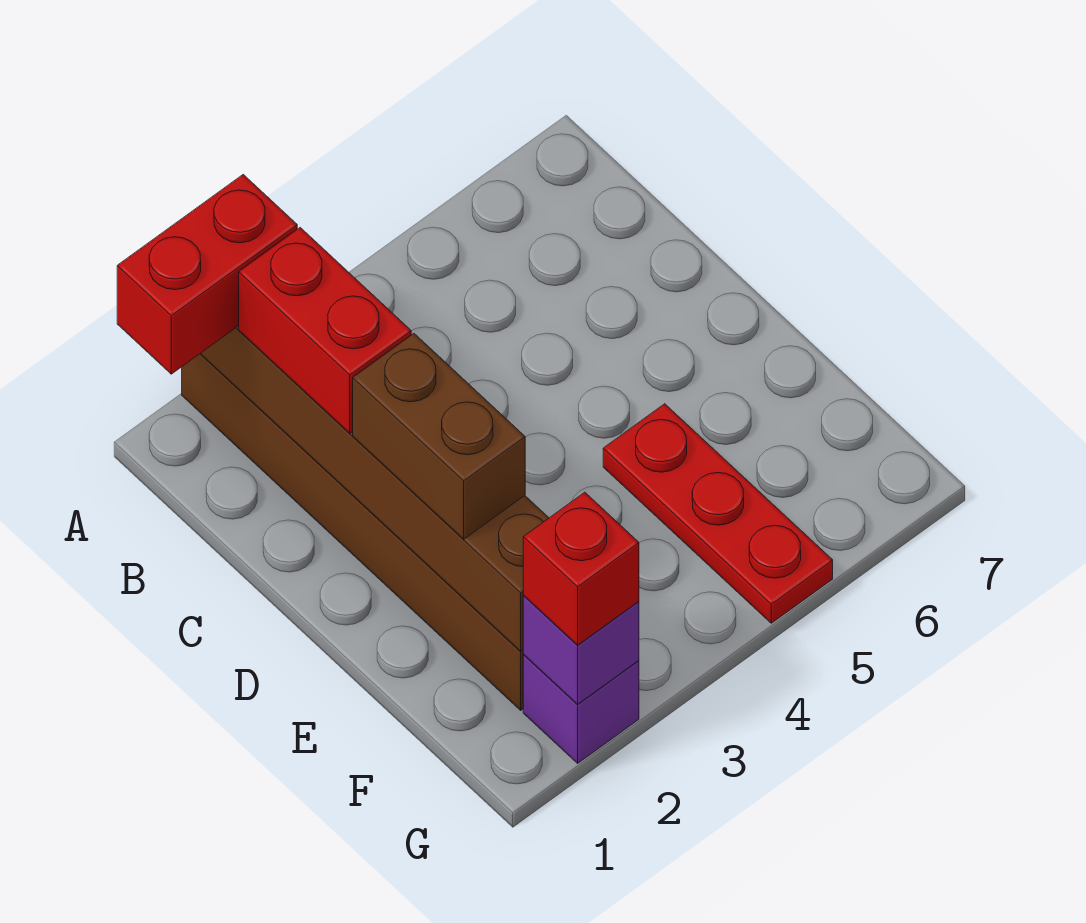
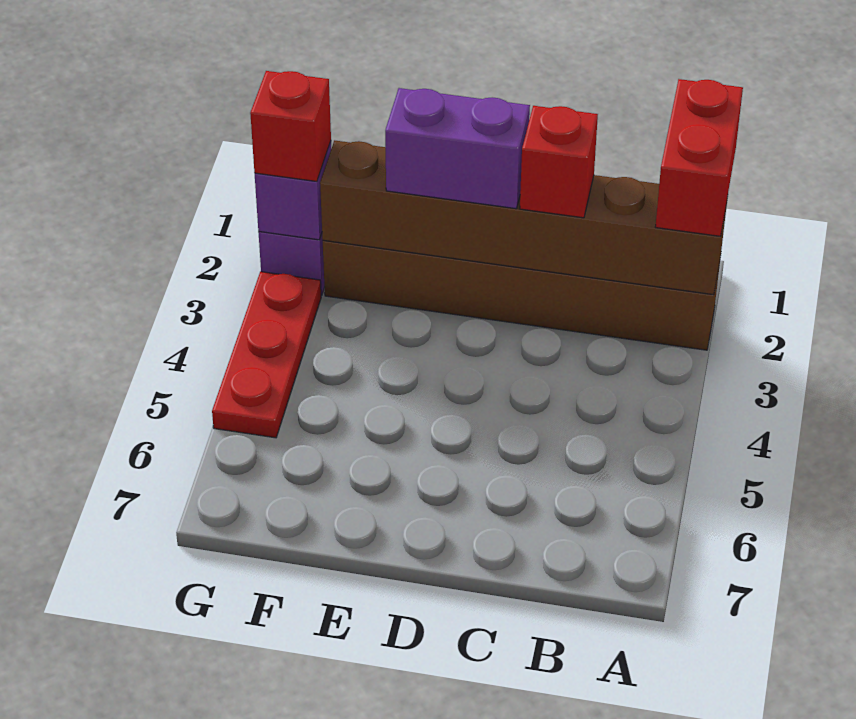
red 1x2 brick [239,228,411,433] -> red 1x1 brick [520,106,598,218]
brown 1x2 brick [353,334,525,539] -> purple 1x2 brick [385,88,530,209]
red 1x3 plate [603,404,833,623] -> red 1x3 plate turned to [212,272,321,438]

